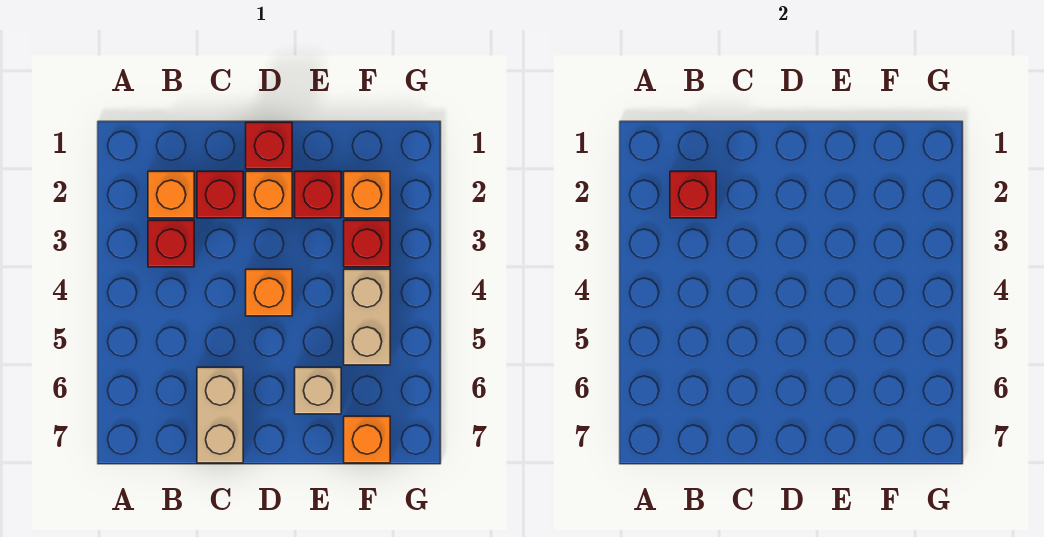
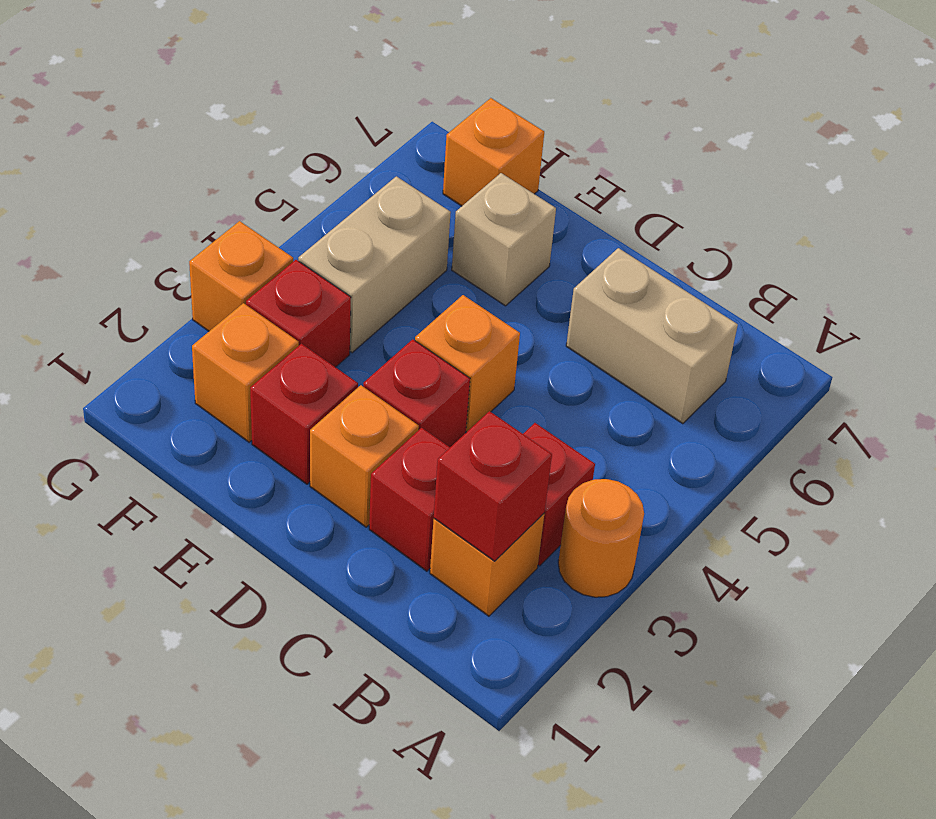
none -> orange 1x1 round brick [558,479,644,597]
tan 1x2 brick [197,367,243,463] -> tan 1x2 brick turned to [566,248,738,424]
red 1x1 brick [246,122,292,169] -> red 1x1 brick moved to [363,339,470,447]
none -> orange 1x1 brick [189,221,293,331]

